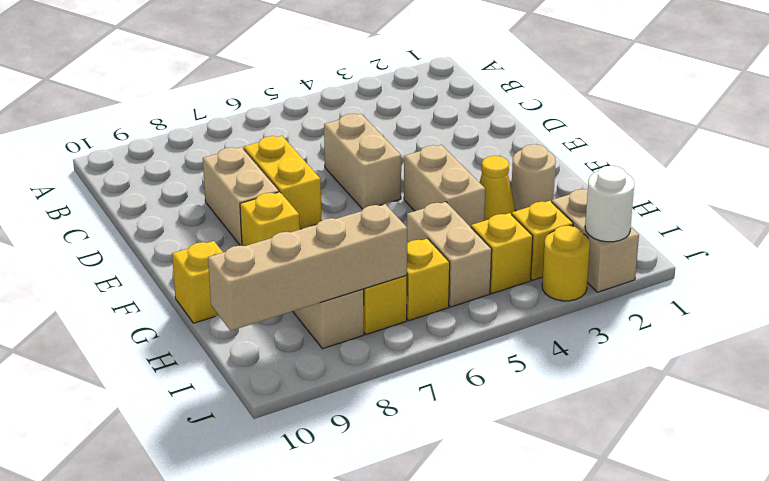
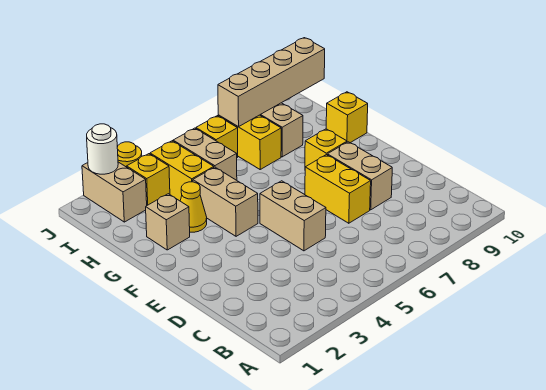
tan 1x1 round brick [511,144,556,211] -> tan 1x1 brick [146,194,190,250]
yellow 1x1 brick [471,213,533,294] -> yellow 1x2 brick [150,141,214,201]

